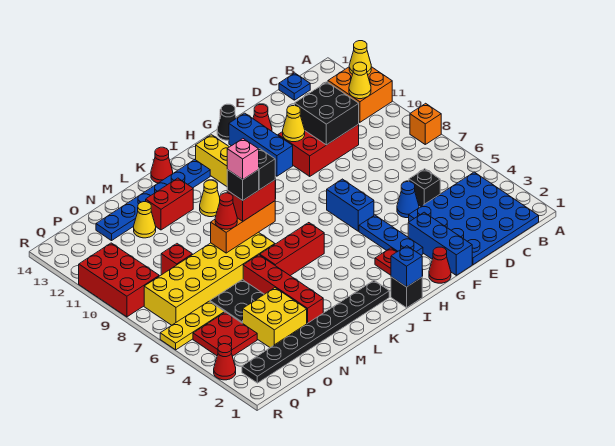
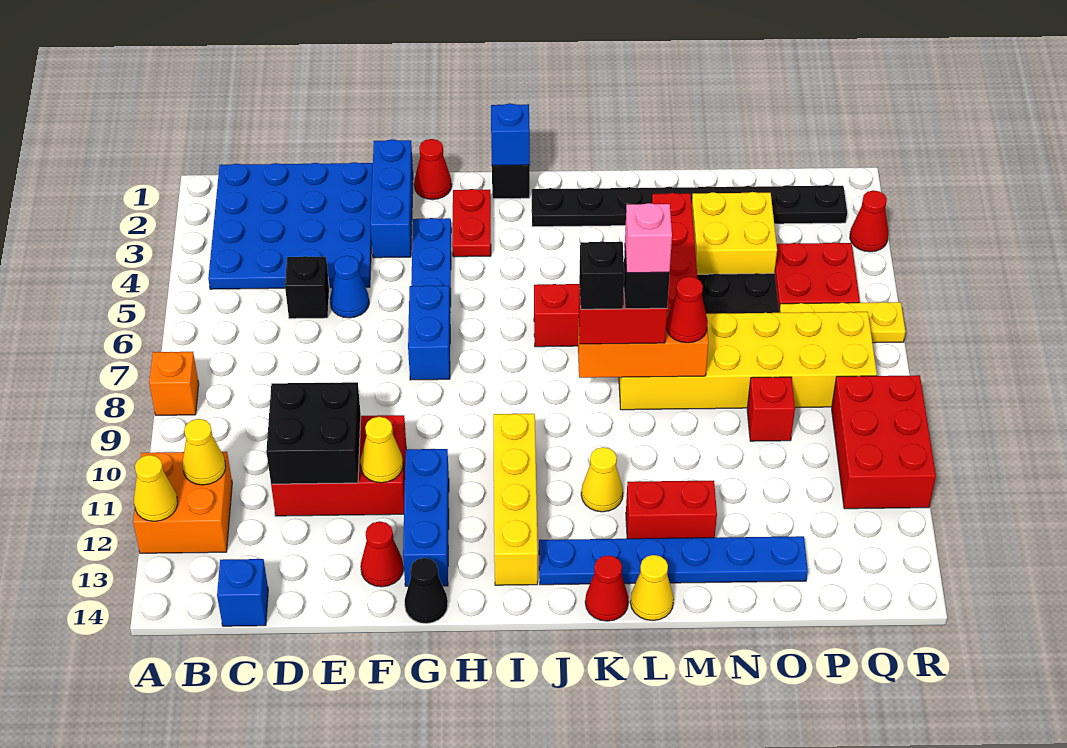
blue 1x1 plate [279,73,310,100] -> blue 1x1 brick [217,559,268,626]
yellow 1x1 cone [134,202,156,238] -> yellow 1x1 cone moved to [630,555,674,621]

